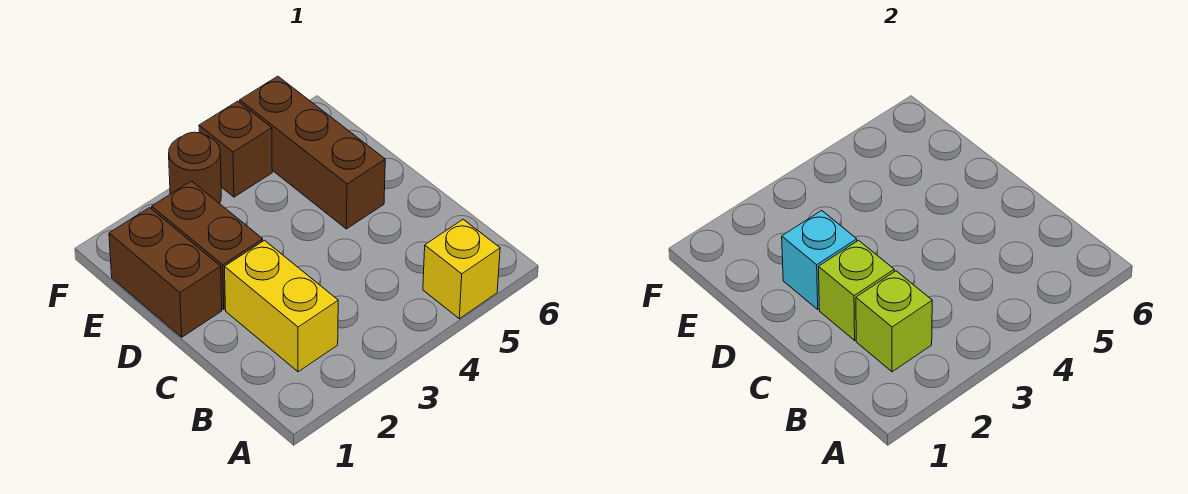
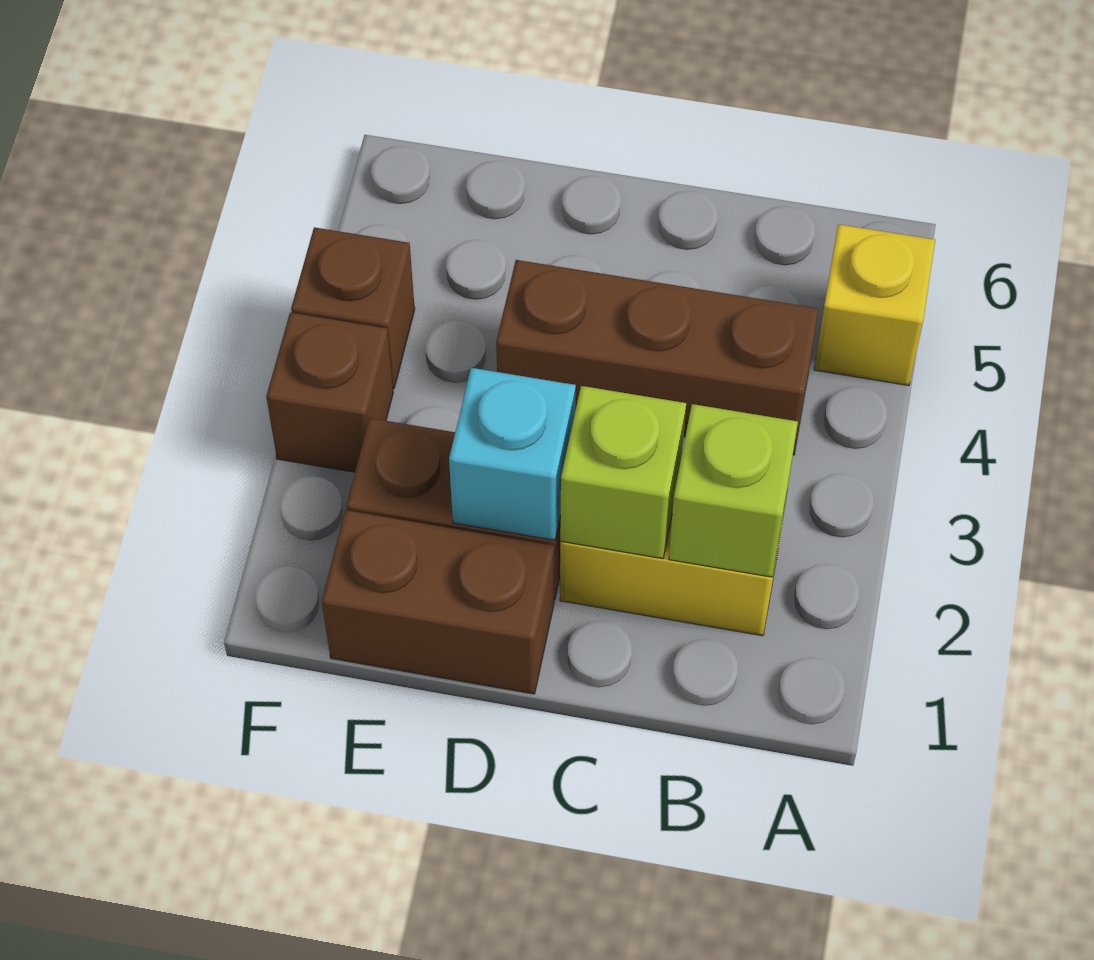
brown 1x3 brick [240,76,385,229] -> brown 1x3 brick moved to [496,260,818,455]
brown 1x1 round brick [169,132,221,204] -> brown 1x1 brick [266,313,393,472]

